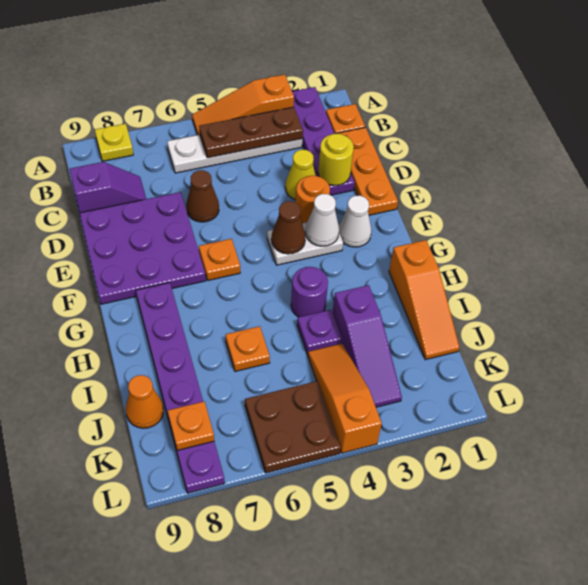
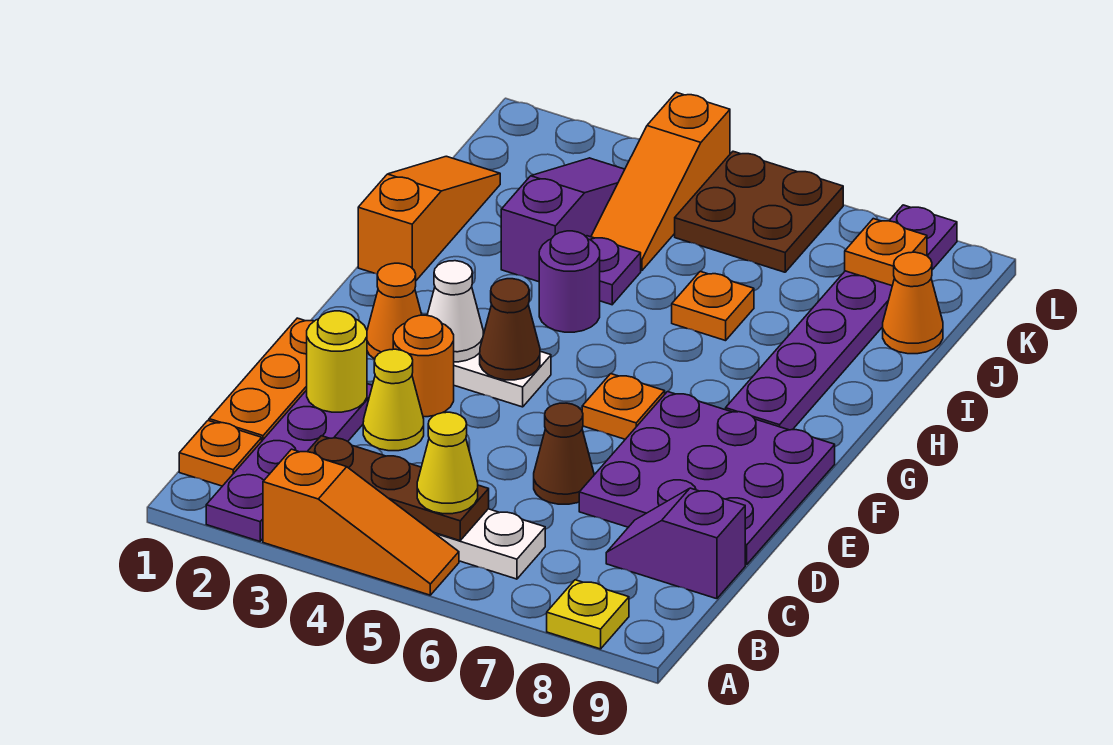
none -> yellow 1x1 cone [417,412,478,514]
white 1x1 cone [339,196,372,247] -> orange 1x1 cone [367,263,422,359]

